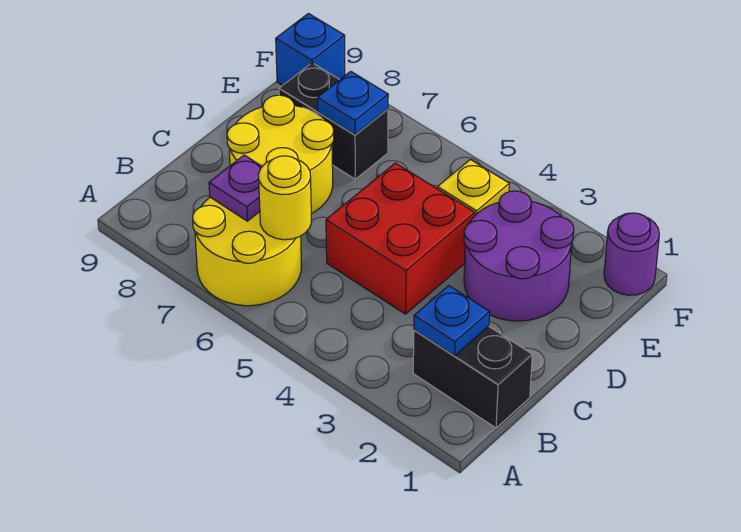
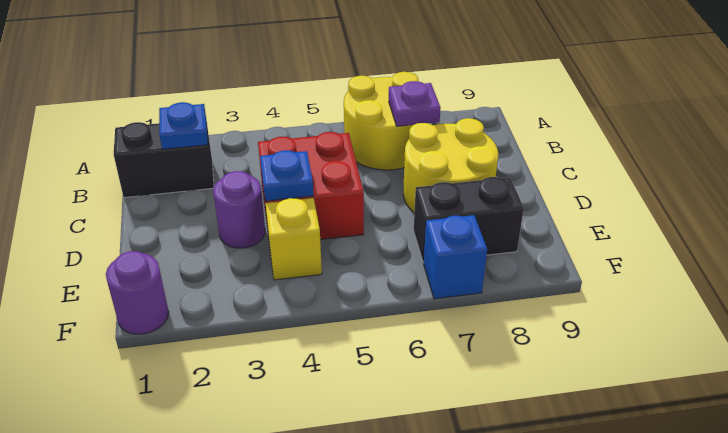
yellow 1x1 round brick [259,156,312,240] -> none
purple 2x2 round brick [464,191,574,321] -> purple 1x1 round brick [213,171,265,248]
blue 1x1 plate [317,71,388,135] -> blue 1x1 plate moved to [260,150,314,201]
blue 1x1 brick [276,13,345,85] -> blue 1x1 brick moved to [424,215,487,299]

